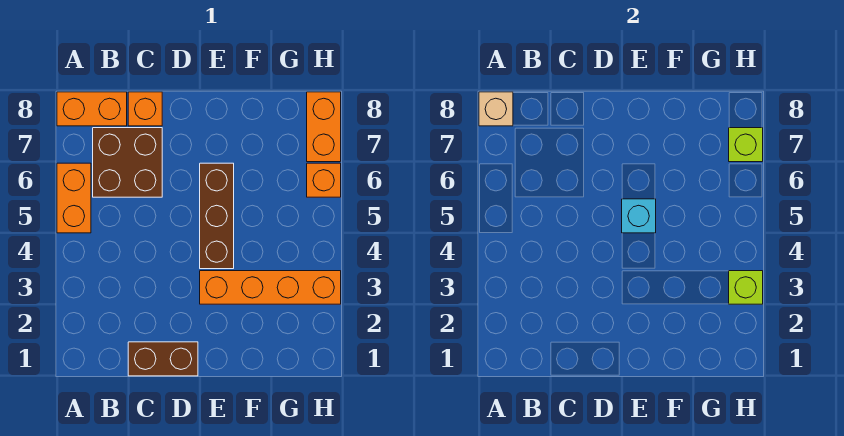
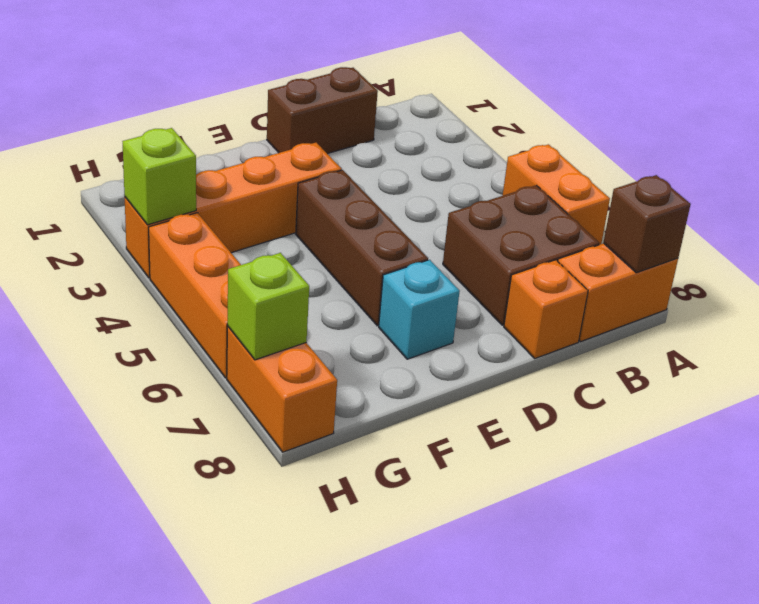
tan 1x1 brick [479,92,513,126] -> brown 1x1 brick [603,175,691,273]
cyan 1x1 brick [622,199,656,233] -> cyan 1x1 brick moved to [379,260,460,359]
orange 1x1 brick [307,163,341,197] -> orange 1x3 brick [149,213,241,378]

